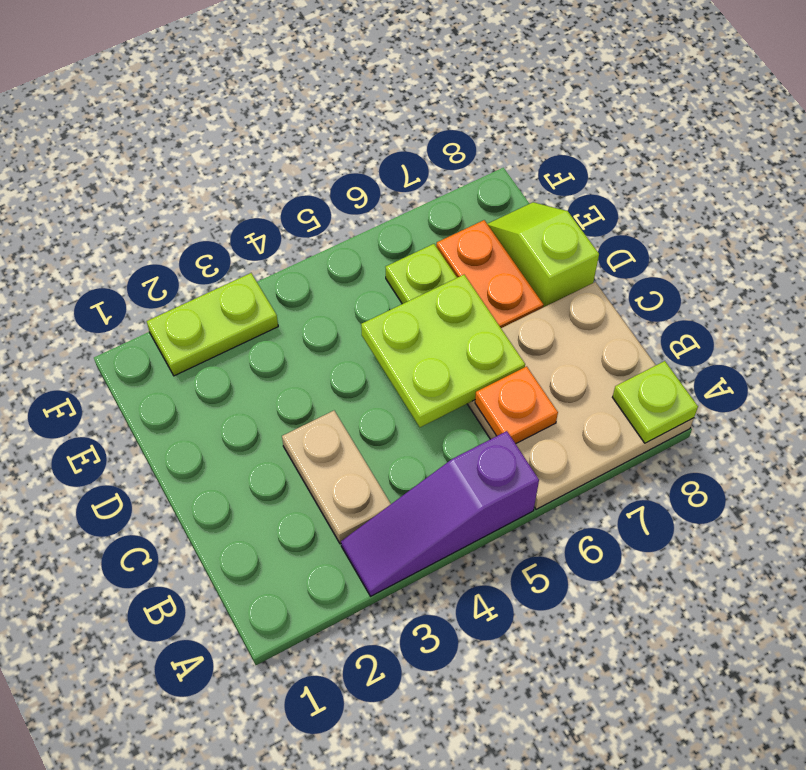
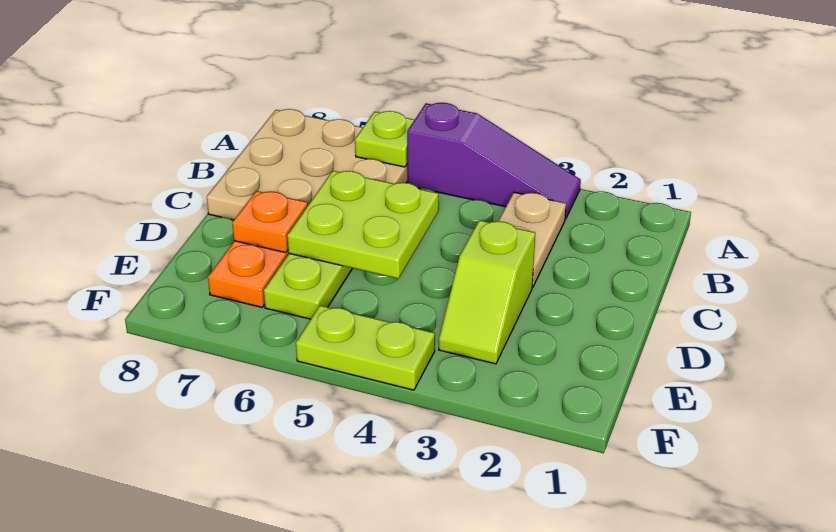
lime 1x1 plate [612,361,698,443] -> lime 1x1 plate moved to [355,111,414,167]
orange 1x1 plate [475,366,558,444] -> orange 1x1 plate moved to [232,191,308,253]
lime 1x2 slope [488,202,599,307] -> lime 1x2 slope moved to [439,220,535,364]
lime 1x2 plate [147,273,278,376] -> lime 1x2 plate moved to [296,306,435,390]

